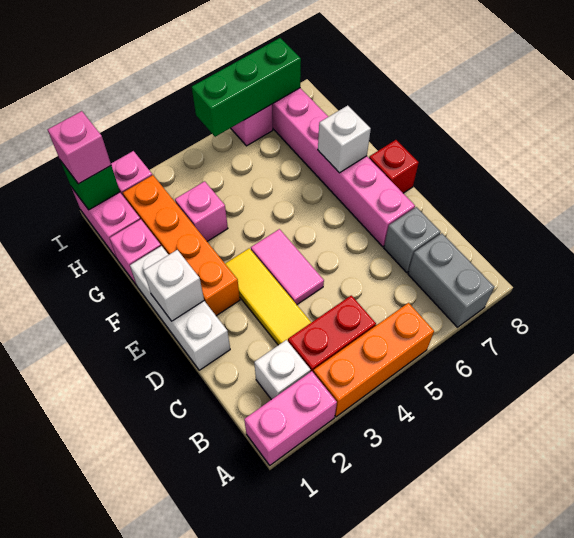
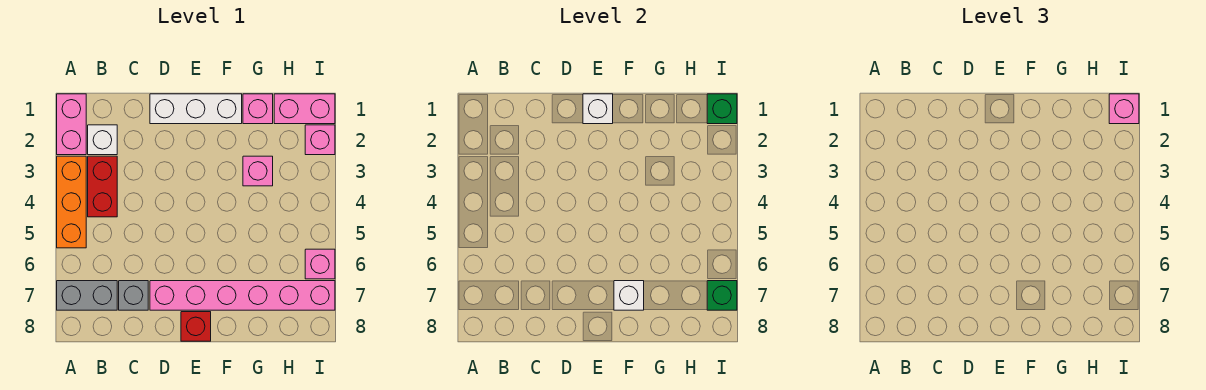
yellow 1x3 tile [225,248,311,345] -> none
pink 1x2 tile [251,229,324,304] -> none
orange 1x4 brick [123,175,240,316] -> none
green 1x3 brick [192,38,301,137] -> green 1x1 brick [707,281,737,310]

